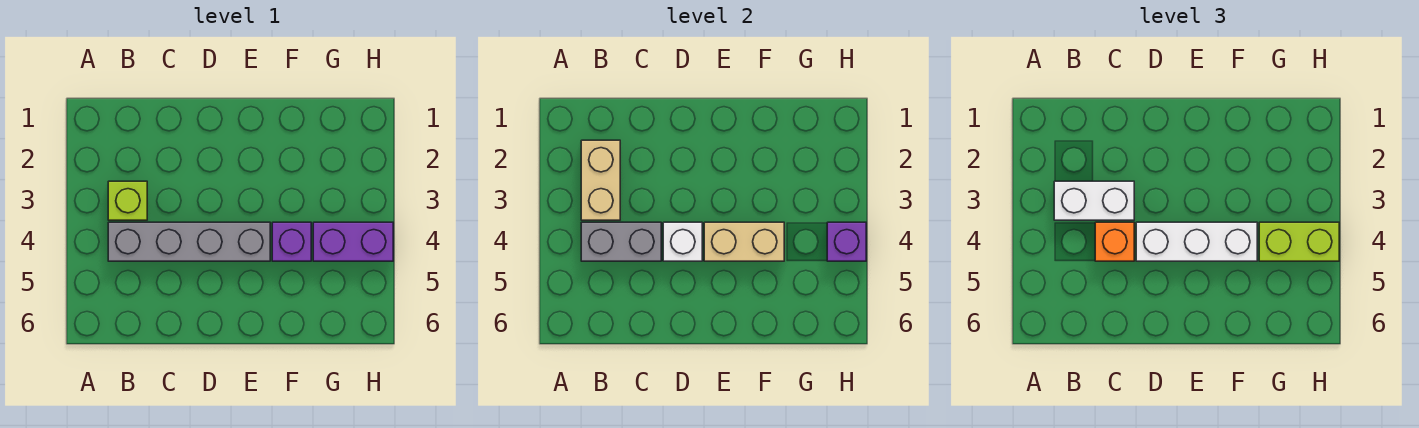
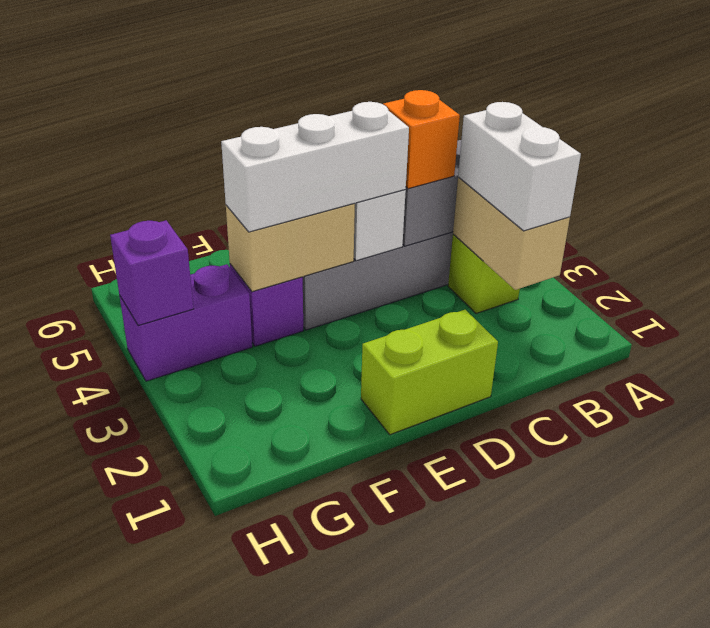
white 1x2 brick [1054,181,1134,220] -> white 1x2 brick turned to [458,102,581,231]
lime 1x2 brick [1259,222,1339,261] -> lime 1x2 brick moved to [361,310,498,435]

